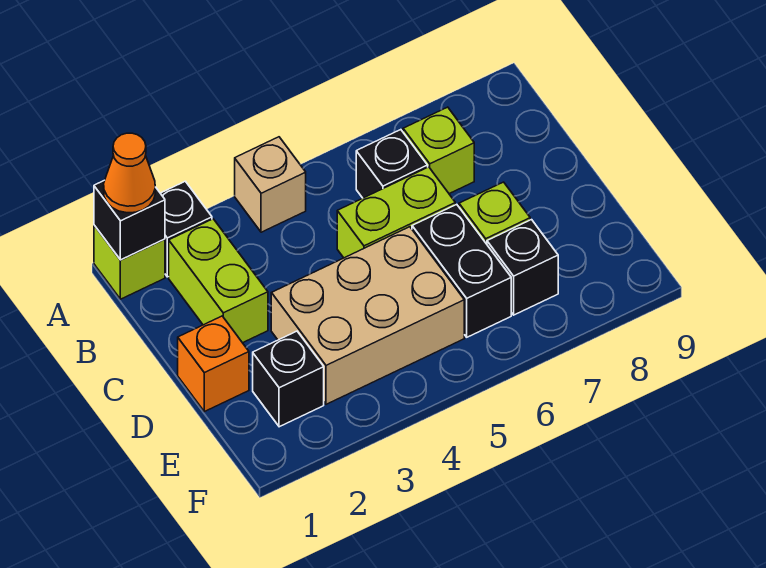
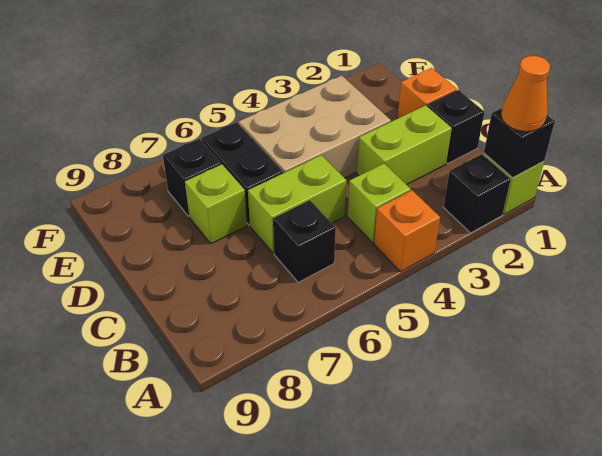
tan 1x1 brick [235,137,306,232] -> orange 1x1 brick [374,190,440,272]
lime 1x2 brick [169,219,268,343] -> lime 1x2 brick turned to [357,105,452,185]
lime 1x1 brick [403,107,474,194] -> lime 1x1 brick moved to [348,164,411,243]
black 1x1 brick [253,331,324,427] -> black 1x1 brick moved to [427,90,484,163]

